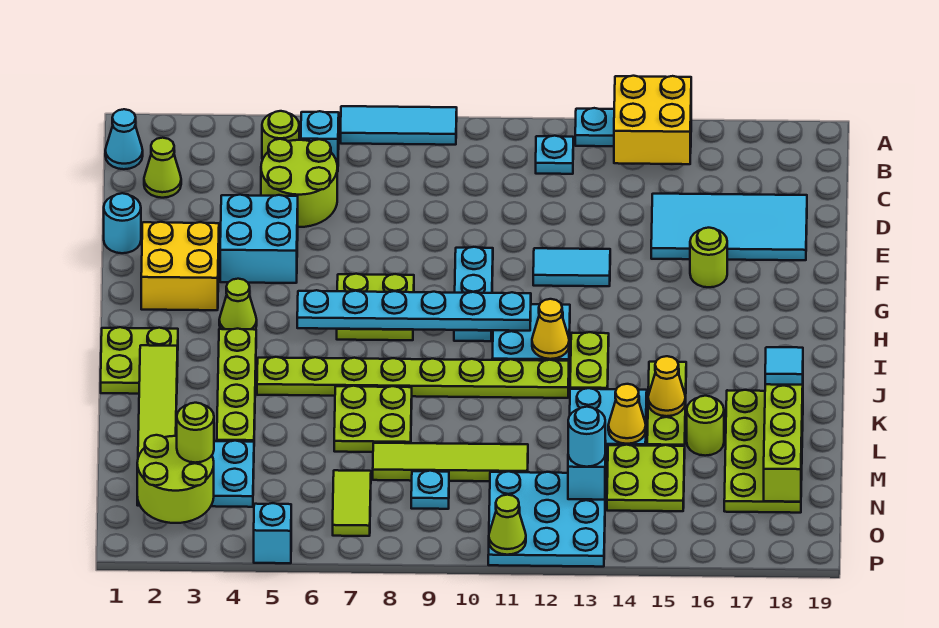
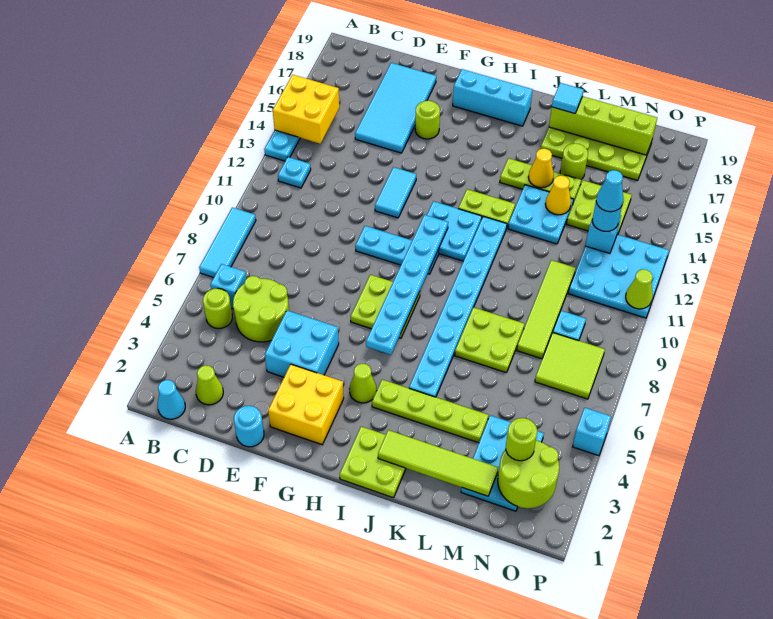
none -> cyan 1x3 brick [453,69,532,126]
yellow 1x1 cone [532,299,569,359] -> none
lime 1x8 plate [257,357,569,398] -> cyan 1x8 plate [409,216,507,397]
lime 1x2 tile [333,470,371,536] -> lime 2x2 tile [535,332,605,399]
none -> cyan 1x1 cone [596,170,623,212]

